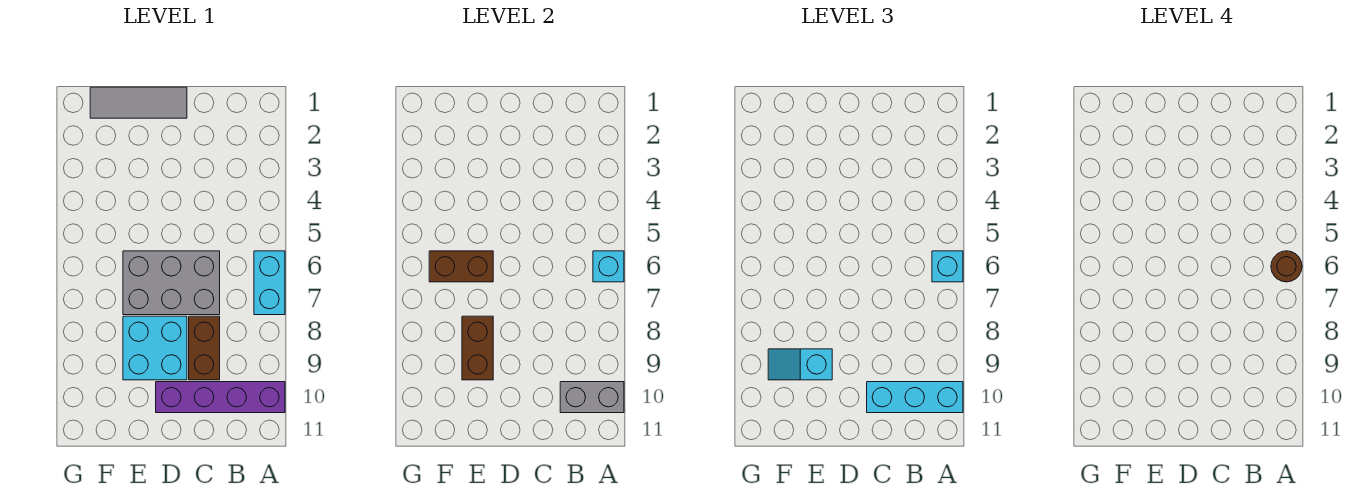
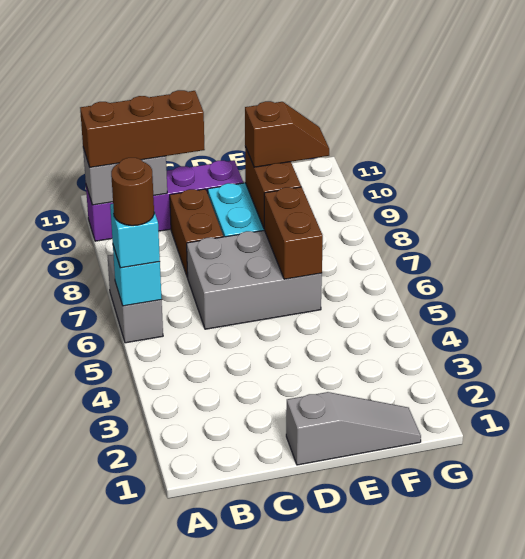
cyan 1x2 brick [254,251,285,315] -> grey 1x2 brick [108,255,163,343]
cyan 1x3 brick [867,382,963,413] -> brown 1x3 brick [80,90,205,167]
grey 1x3 tile [90,87,187,118] -> grey 1x3 slope [286,392,421,465]
brown 1x2 brick [429,251,493,282] -> brown 1x2 brick turned to [264,187,323,279]
cyan 1x2 slope [768,349,832,380] -> brown 1x2 slope [245,101,329,167]

